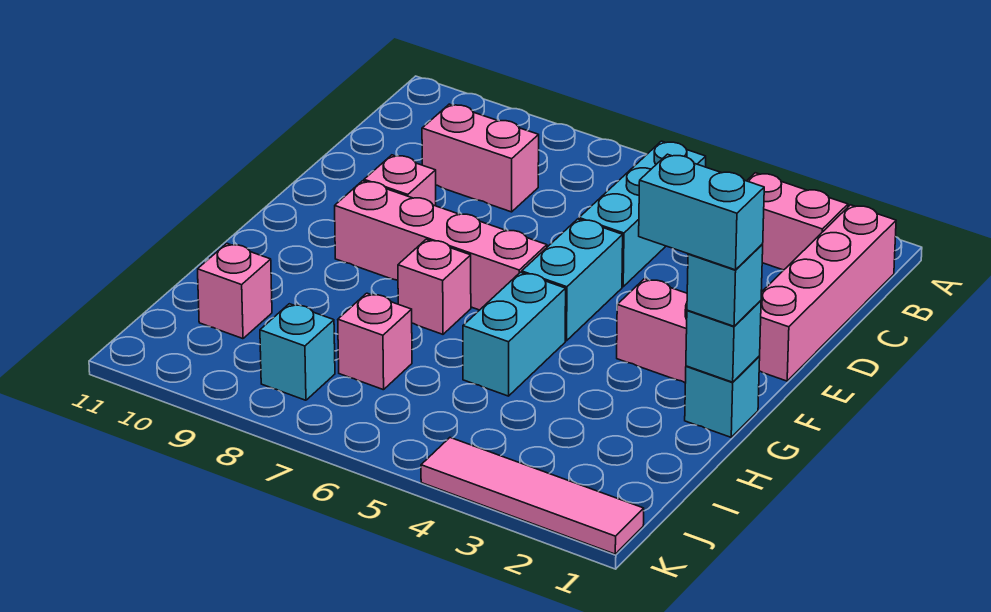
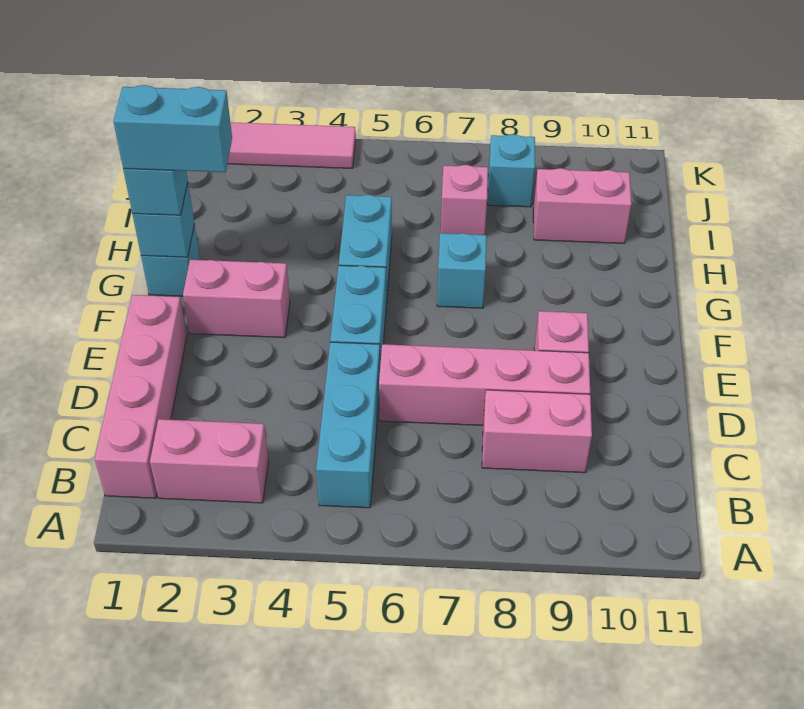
pink 1x4 brick [335,181,547,310] -> pink 1x4 brick moved to [379,344,590,425]
pink 1x1 brick [398,239,471,334] -> cyan 1x1 brick [437,233,487,308]
pink 1x1 brick [198,244,272,339] -> pink 1x2 brick [533,168,632,243]

